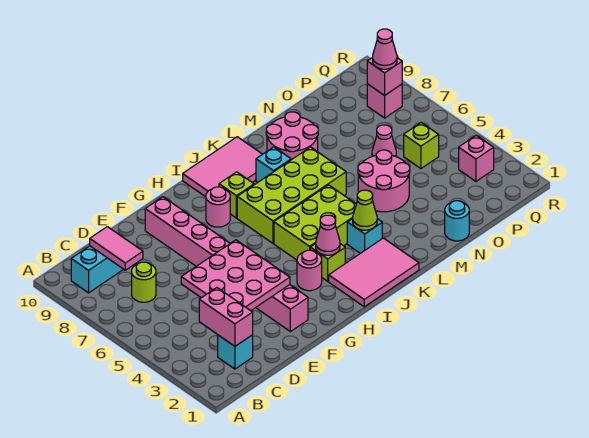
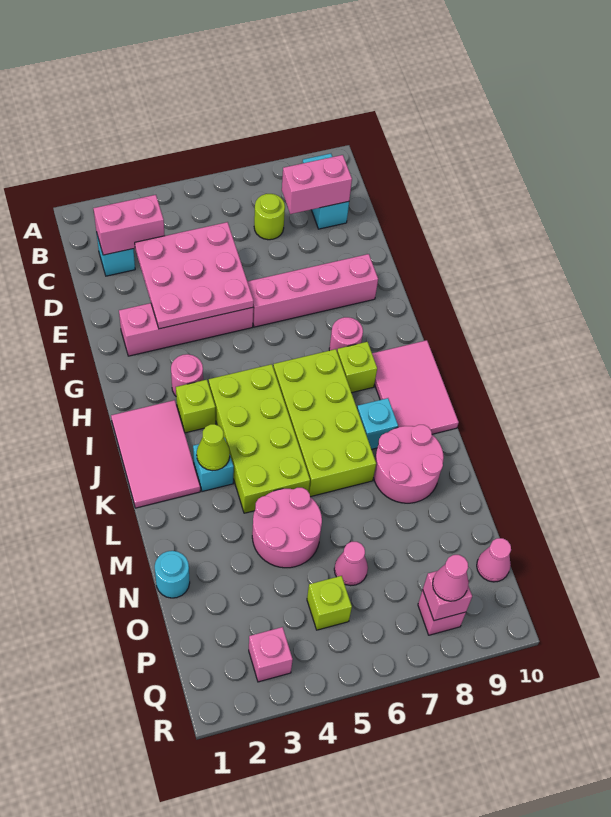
pink 1x2 tile [90,227,143,270] -> pink 1x2 brick [282,155,352,214]
pink 1x1 cone [316,215,340,255] -> pink 1x1 cone moved to [477,538,511,582]
lime 2x3 brick [274,185,356,260] -> lime 2x4 brick [209,364,310,513]

